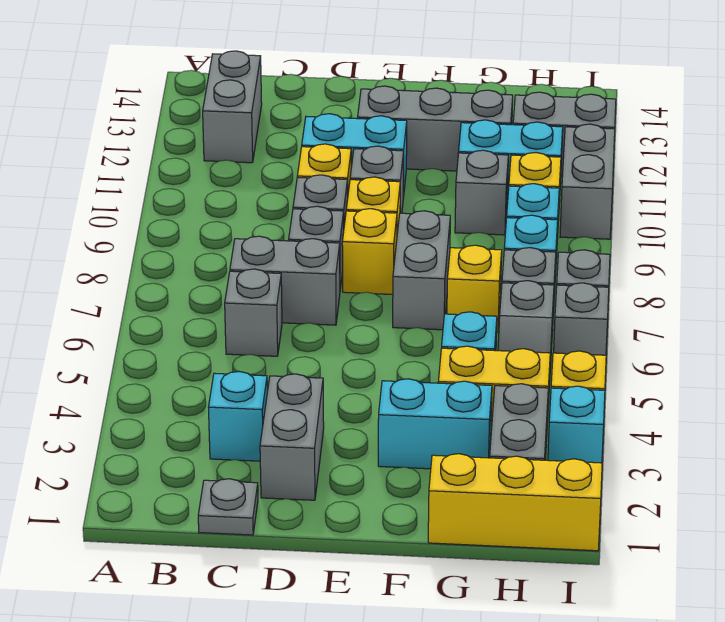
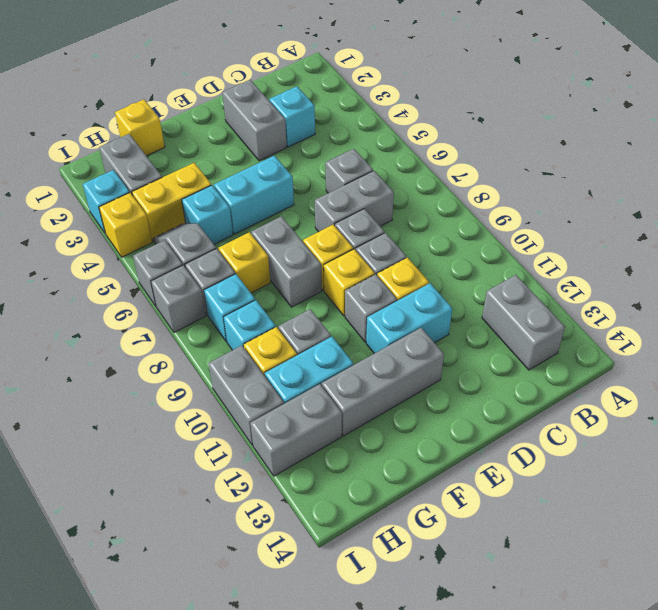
grey 1x1 plate [198,479,258,535] -> none
cyan 1x2 brick [378,379,492,469] -> cyan 1x2 brick moved to [214,156,294,234]
yellow 1x3 brick [428,454,602,551] -> yellow 1x1 brick [115,99,165,156]

